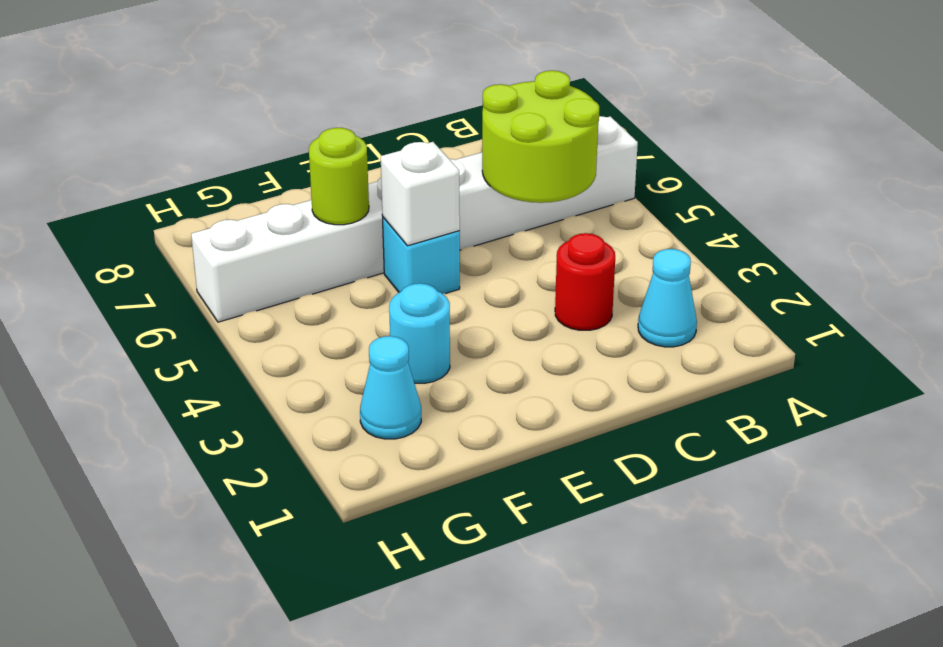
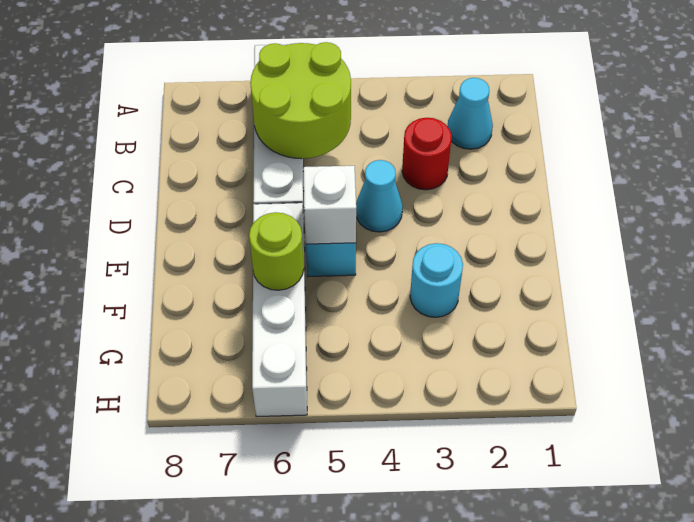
cyan 1x1 cone [360,336,421,439] -> cyan 1x1 cone moved to [356,160,403,232]

